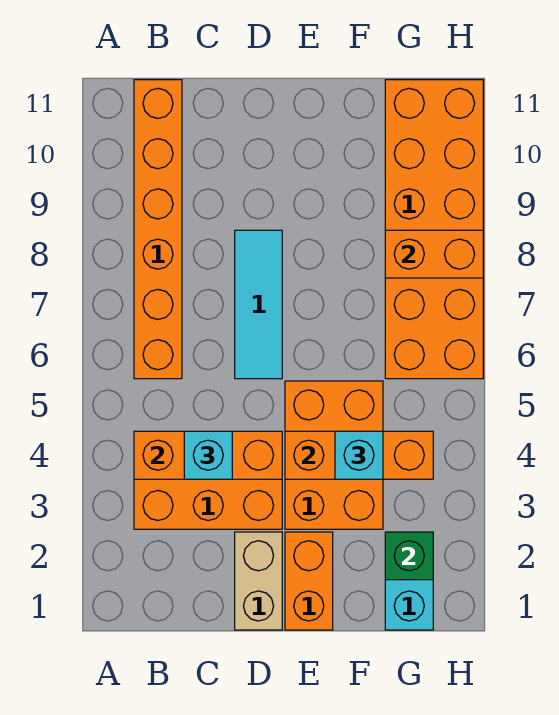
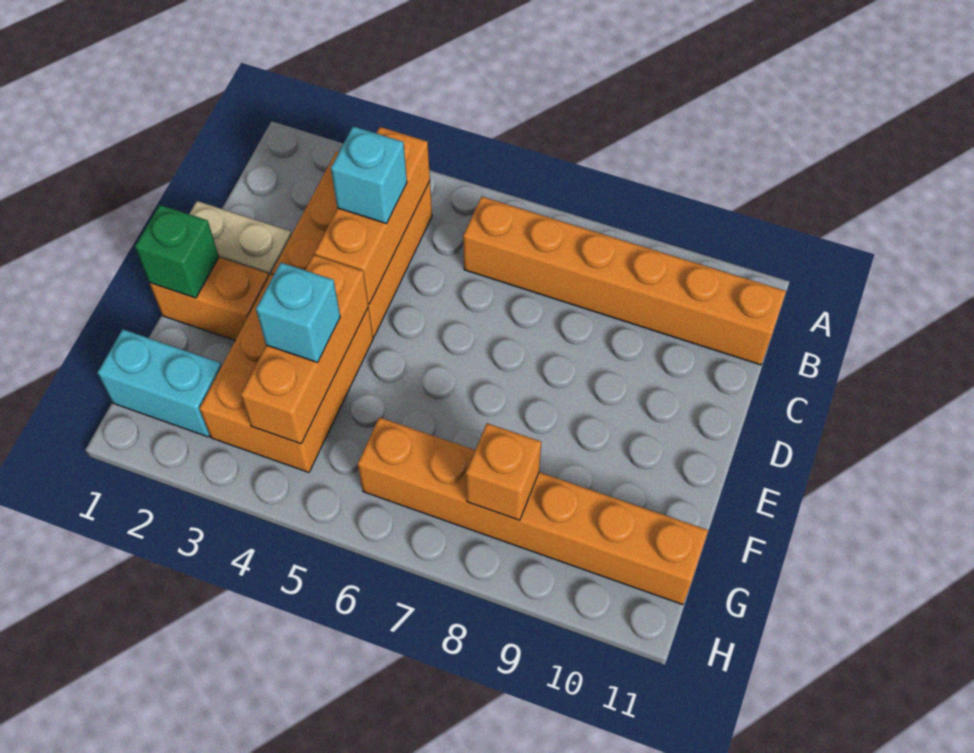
cyan 1x3 tile [235,230,282,379] -> none
orange 2x3 brick [285,381,383,529] -> orange 2x3 brick turned to [199,275,373,472]
green 1x1 brick [385,532,433,580] -> green 1x1 brick moved to [135,205,219,298]
orange 2x6 brick [385,80,483,379] -> orange 1x6 brick [358,417,708,605]
orange 1x2 brick [385,230,483,278] -> orange 1x1 brick [466,423,541,520]

